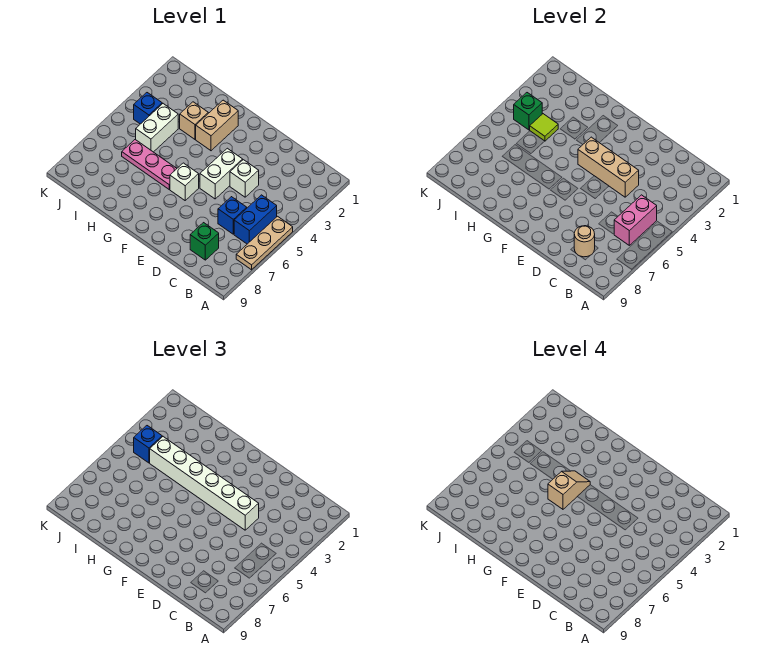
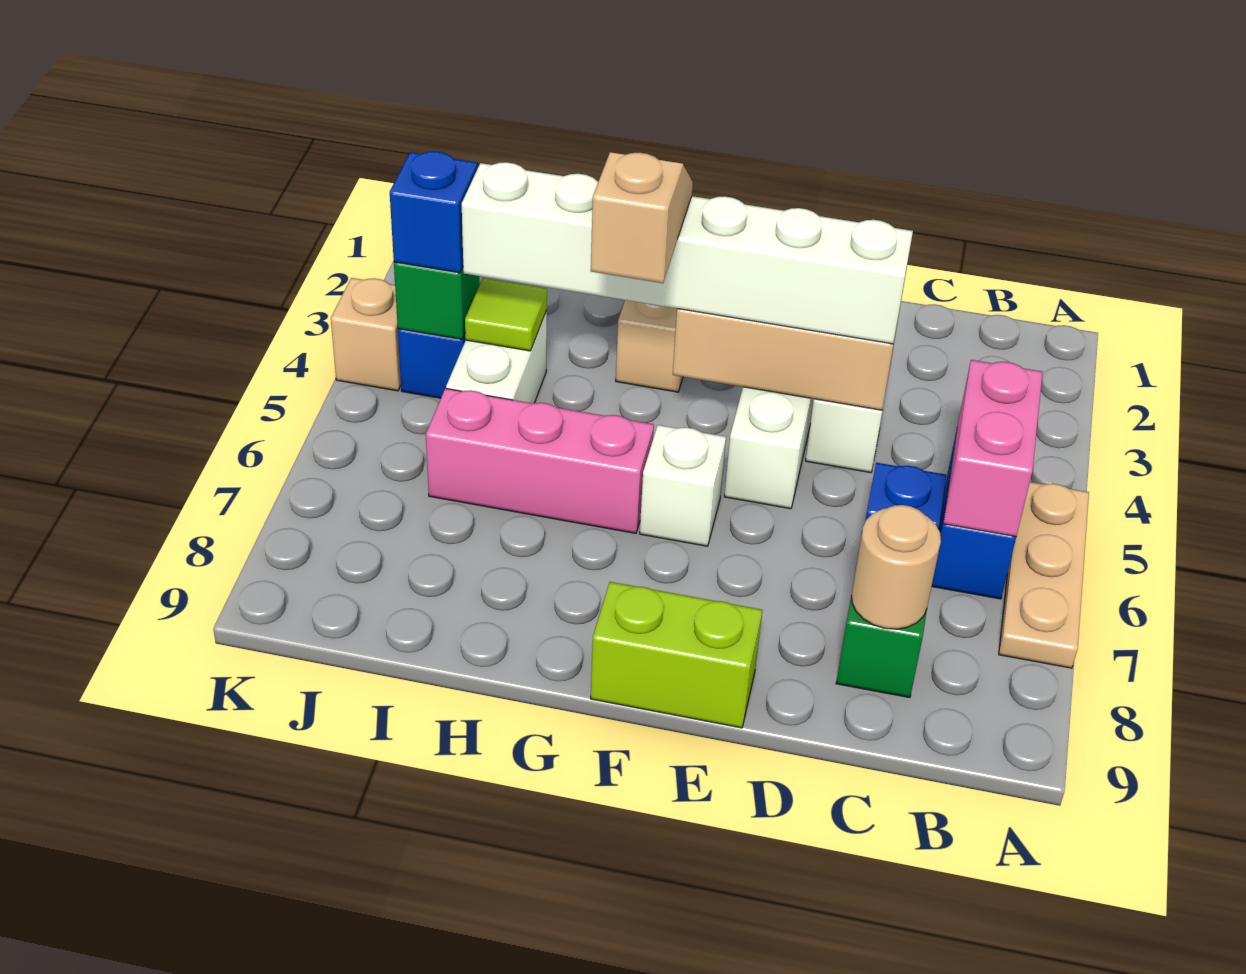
none -> lime 1x2 brick [591,582,762,728]
pink 1x3 plate [122,140,177,189] -> pink 1x3 brick [426,388,654,533]
tan 1x1 brick [180,102,208,139] -> tan 1x1 brick moved to [331,278,401,391]

